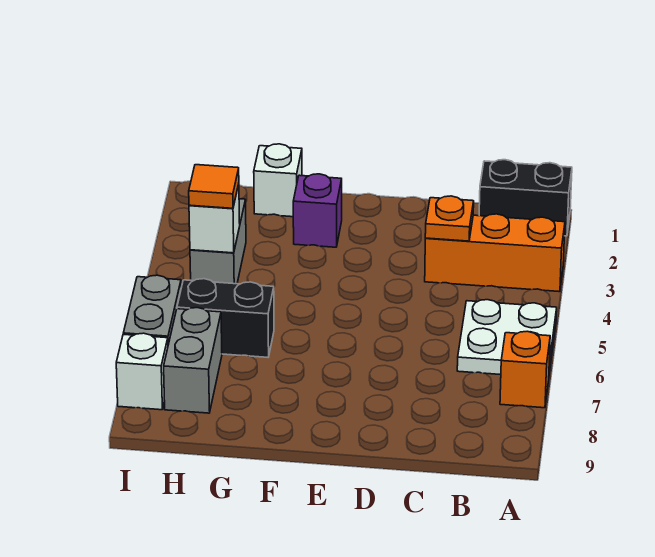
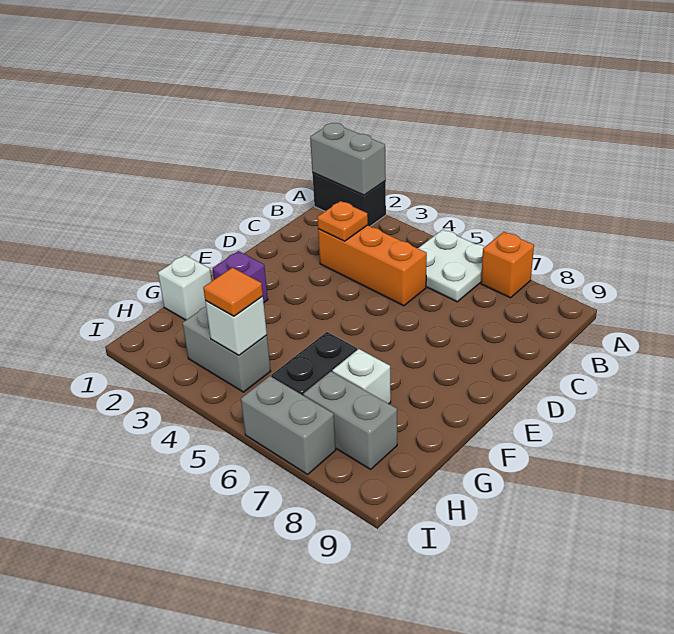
black 1x2 brick [479,160,572,236] -> black 1x2 brick turned to [312,173,386,226]
none -> grey 1x2 brick [310,123,386,195]
orange 1x3 brick [425,214,565,292] -> orange 1x3 brick turned to [318,225,427,306]
white 1x1 brick [116,333,168,410] -> white 1x1 brick moved to [332,349,391,404]

